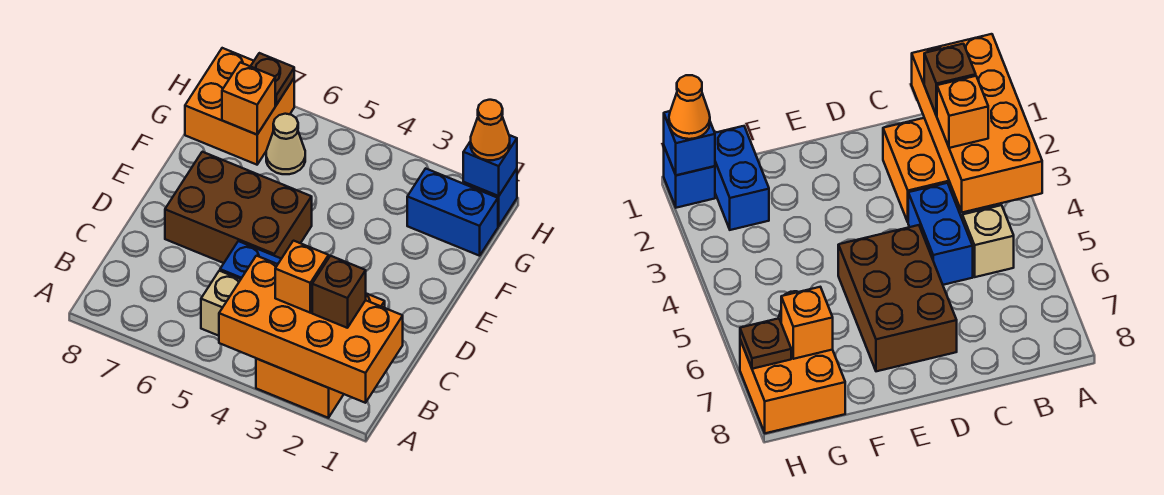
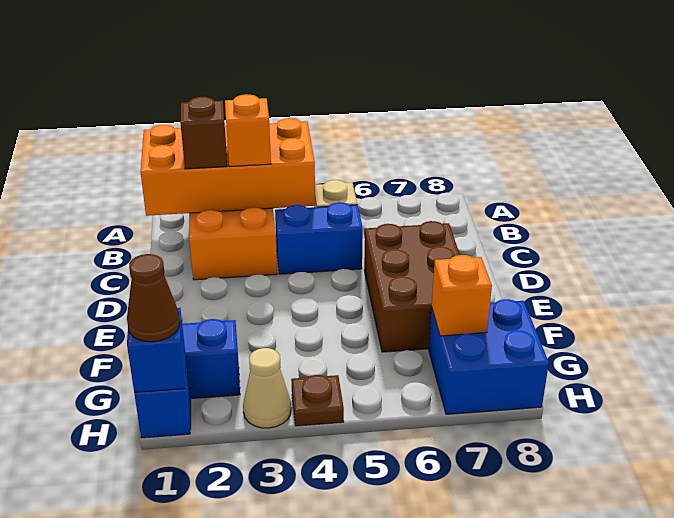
brown 2x3 brick [165,152,312,263] -> brown 2x3 brick turned to [364,221,460,352]
tan 1x1 cone [266,114,305,174] -> tan 1x1 cone moved to [243,348,291,428]
orange 2x2 brick [185,48,294,165] -> blue 2x2 brick [429,299,549,414]
orange 1x1 cone [471,100,510,160] -> brown 1x1 cone [127,254,180,342]
brown 1x1 plate [251,53,294,105] -> brown 1x1 plate moved to [291,375,344,426]

